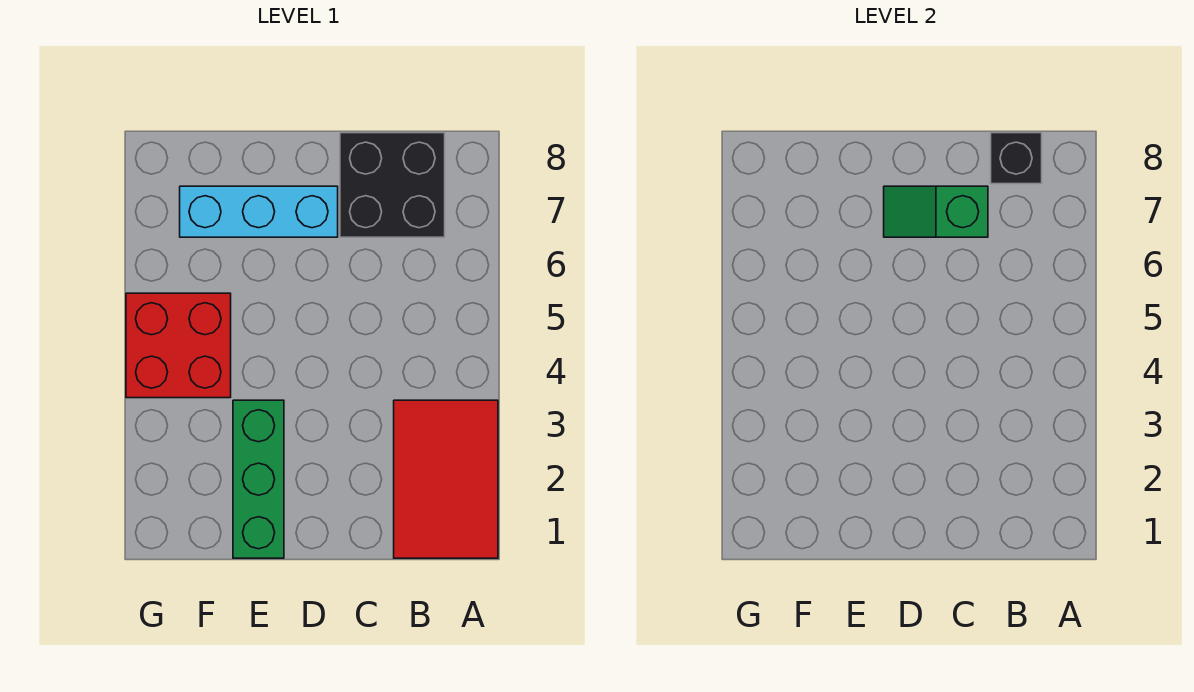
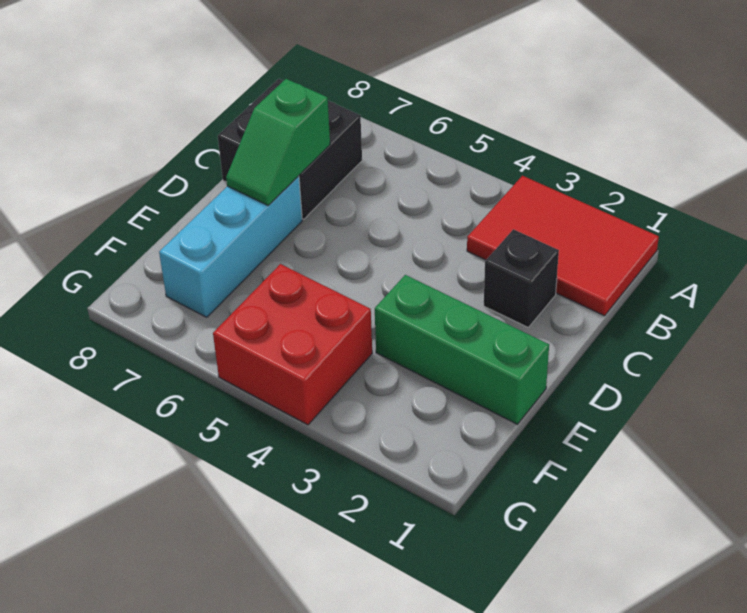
black 1x1 brick [991,133,1042,184] -> black 1x1 brick moved to [484,229,559,327]

